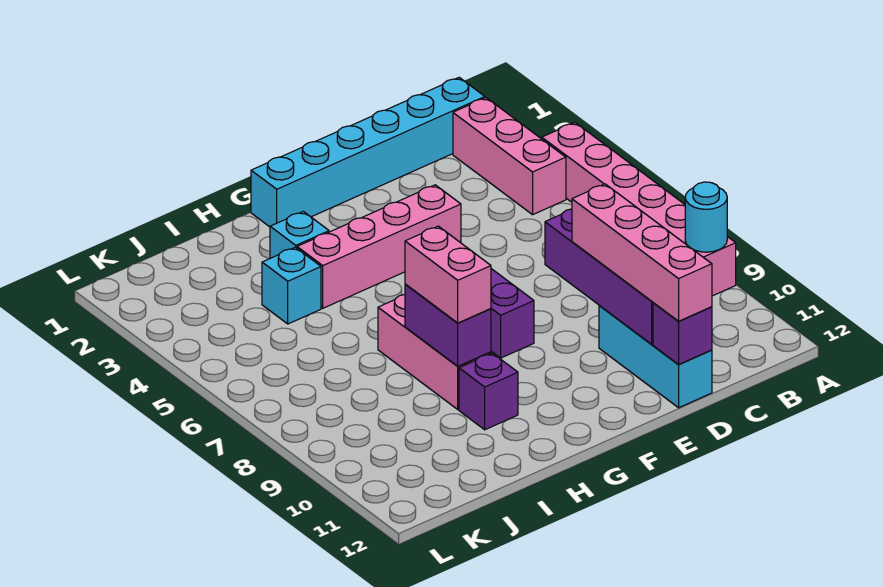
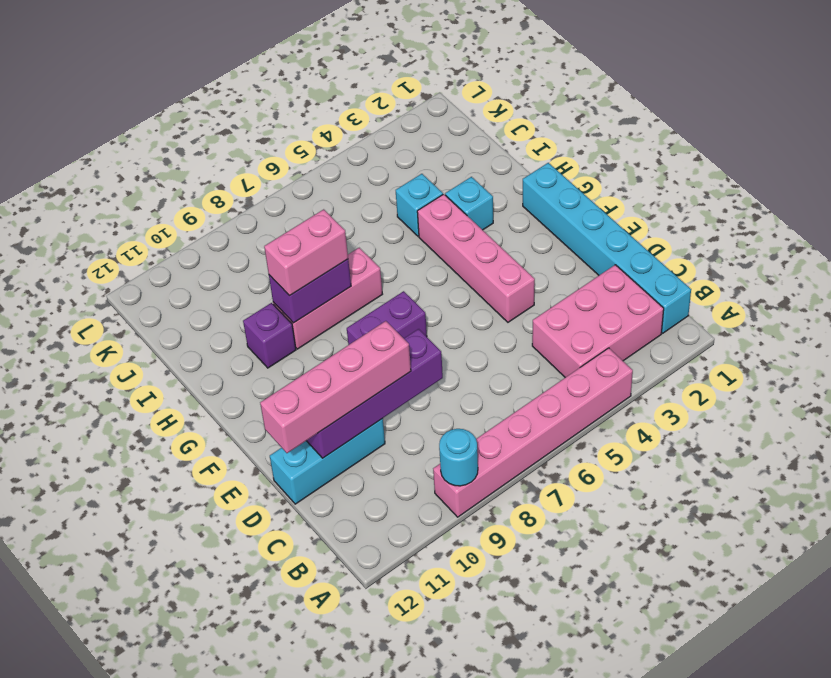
pink 1x3 brick [453,98,566,215] -> pink 2x3 brick [532,265,664,378]
purple 1x1 brick [653,303,712,365] -> none

